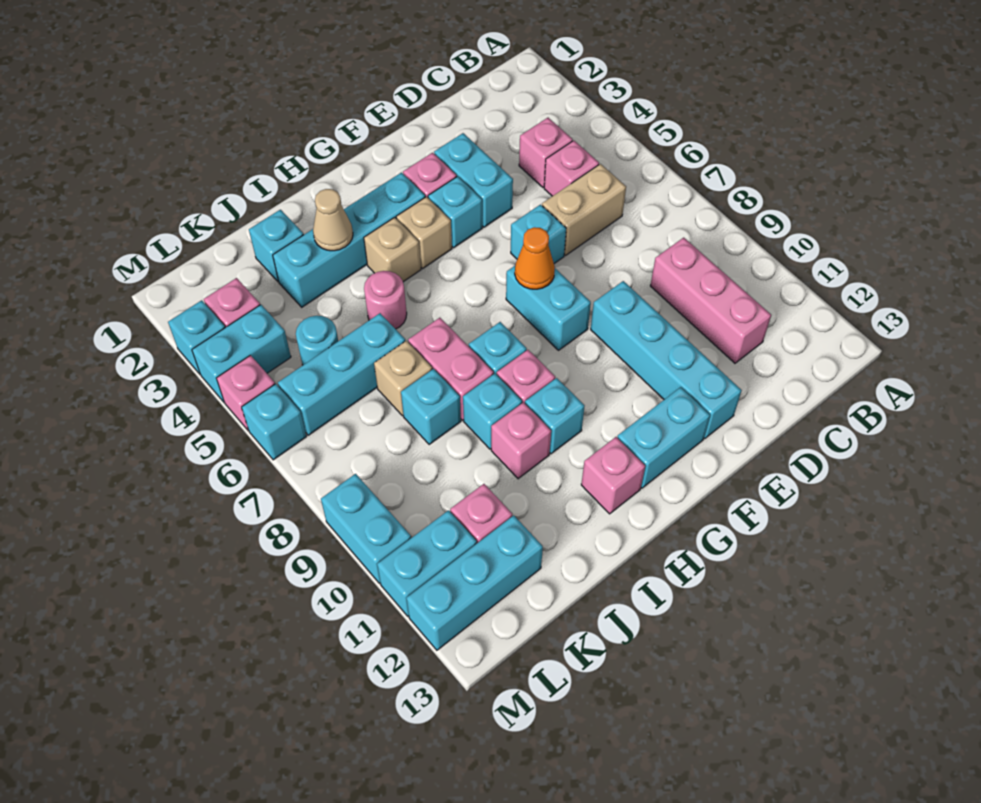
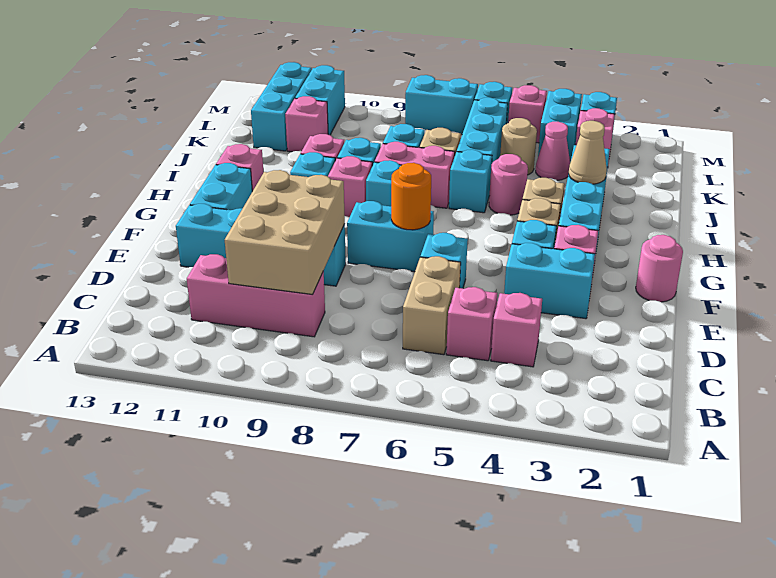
none -> tan 2x3 brick [225,170,345,295]
none -> pink 1x1 round brick [636,235,683,302]
orange 1x1 cone [515,227,555,289] -> orange 1x1 round brick [391,163,431,230]
cyan 1x1 brick [249,210,304,282] -> cyan 1x1 brick moved to [449,150,492,213]
none -> pink 1x1 cone [536,122,570,181]
cyan 1x1 round brick [296,316,338,365] -> tan 1x1 round brick [500,118,537,175]
cyan 1x2 brick [321,474,411,583] -> cyan 1x2 brick moved to [405,75,478,135]

